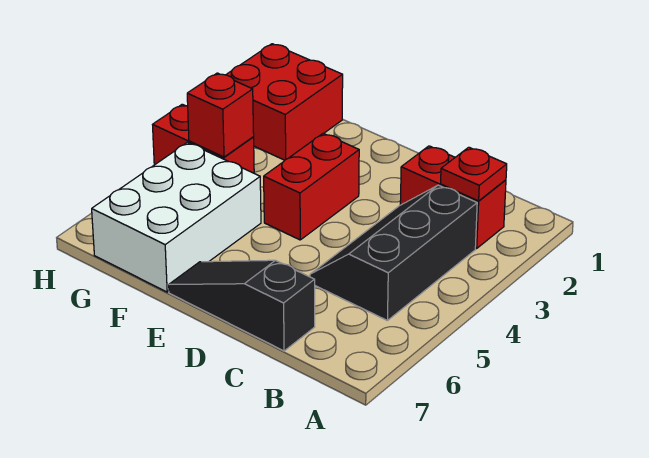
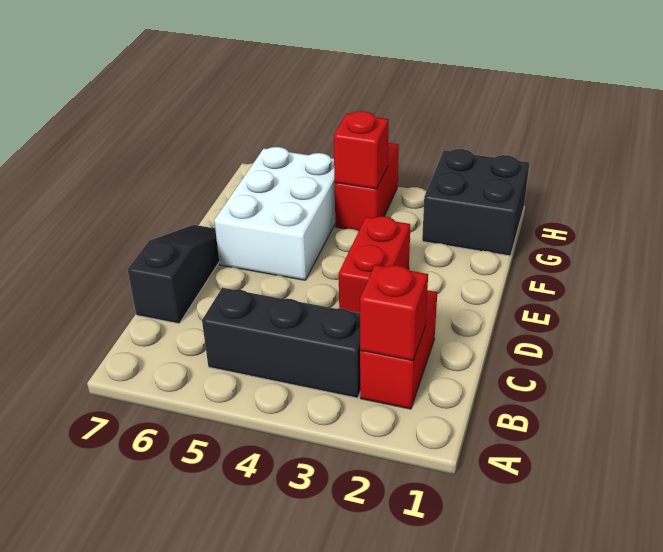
red 1x1 plate [441,147,507,201] -> red 1x1 brick [360,265,428,361]
red 1x2 brick [264,133,359,240] -> red 1x2 brick turned to [339,216,410,313]
white 2x3 brick [92,142,261,292] -> white 2x3 brick turned to [214,147,335,280]
red 2x2 brick [226,44,343,160] -> black 2x2 brick [422,149,529,256]

